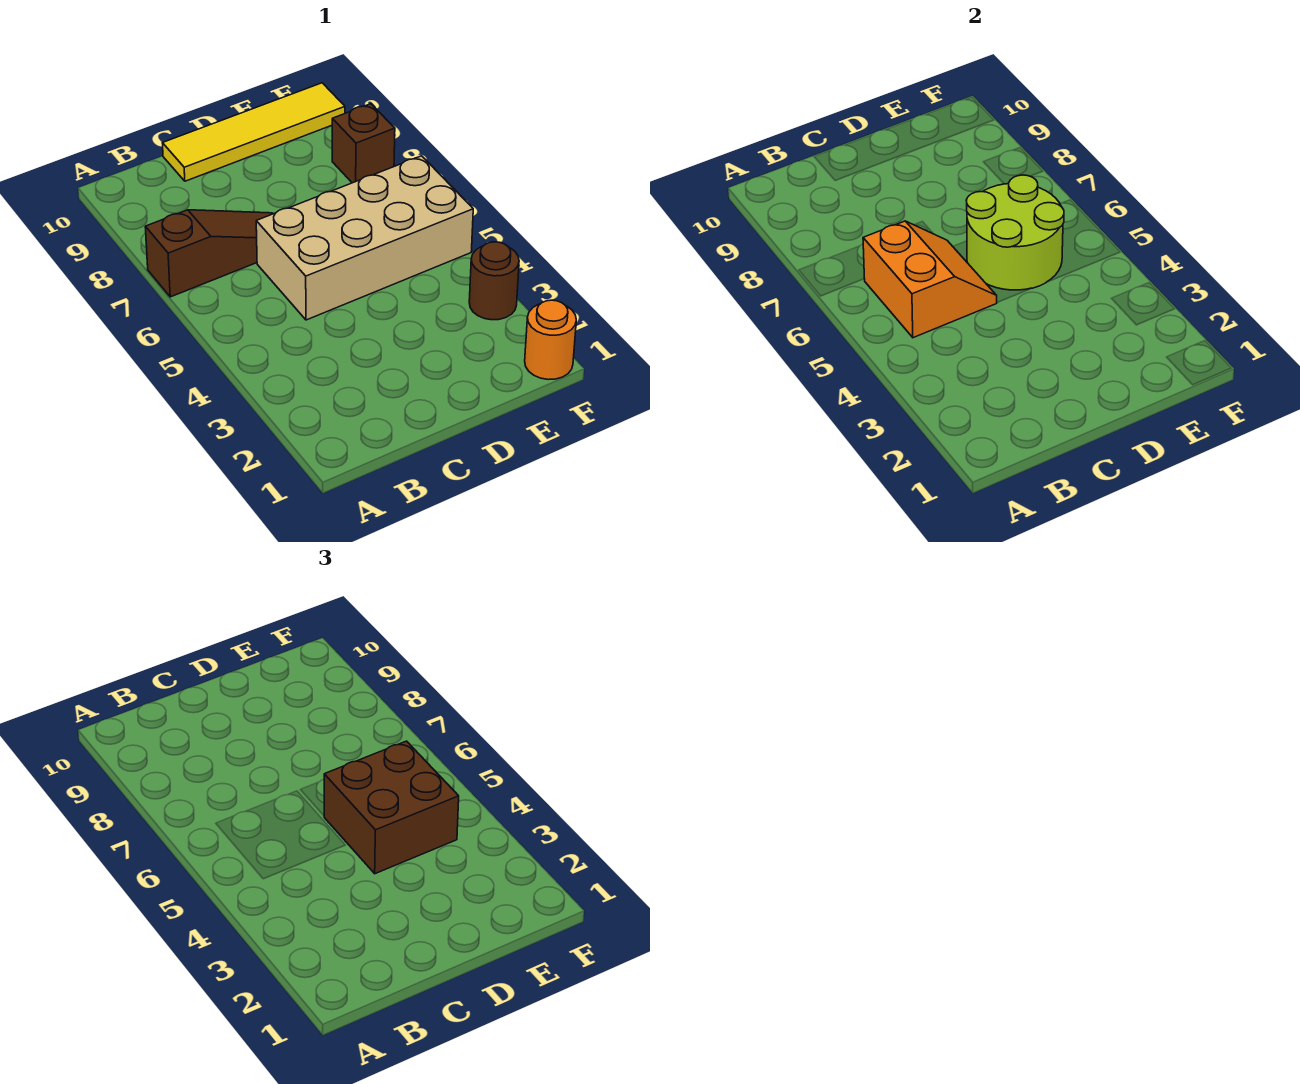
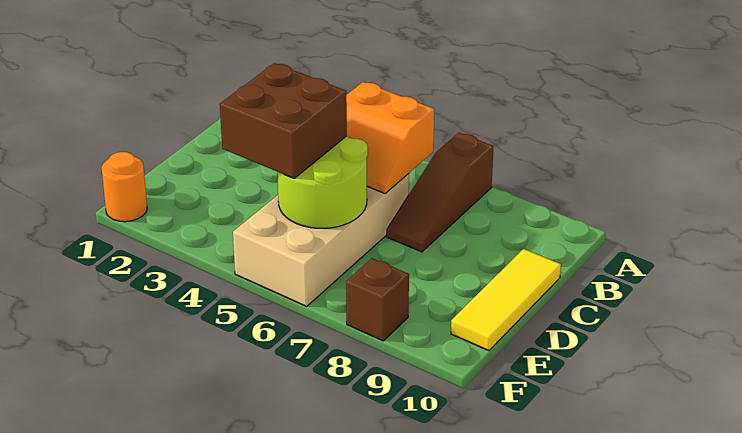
yellow 1x4 tile [163,83,345,181] -> yellow 1x3 tile [451,249,561,351]
brown 1x1 round brick [469,242,519,320] -> none

